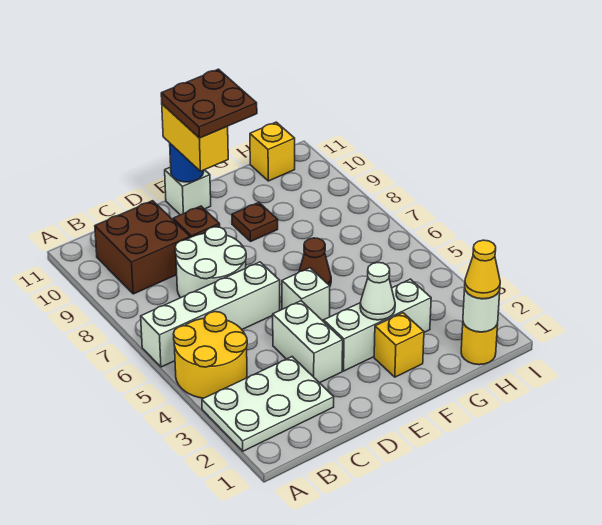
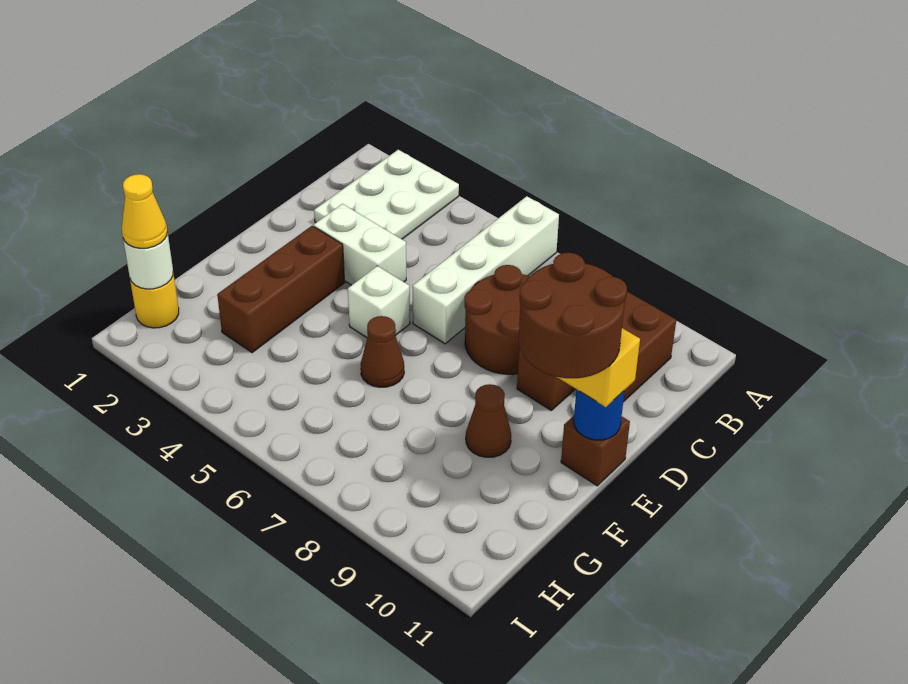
yellow 2x2 round brick [174,312,247,398] -> none
white 2x2 round brick [175,227,246,298] -> brown 2x2 round brick [465,265,530,374]
white 1x3 brick [324,279,431,371] -> brown 1x3 brick [217,226,345,353]
brown 2x2 plate [161,69,257,138] -> brown 2x2 round brick [519,253,627,378]
white 1x1 brick [165,167,211,215] -> brown 1x1 brick [561,416,630,486]
yellow 1x1 brick [374,313,424,377] -> none
white 1x1 cone [360,263,395,320] -> none
brown 1x1 plate [232,202,278,241] -> brown 1x1 cone [466,384,511,457]
yellow 1x1 brick [250,122,295,181] -> none

